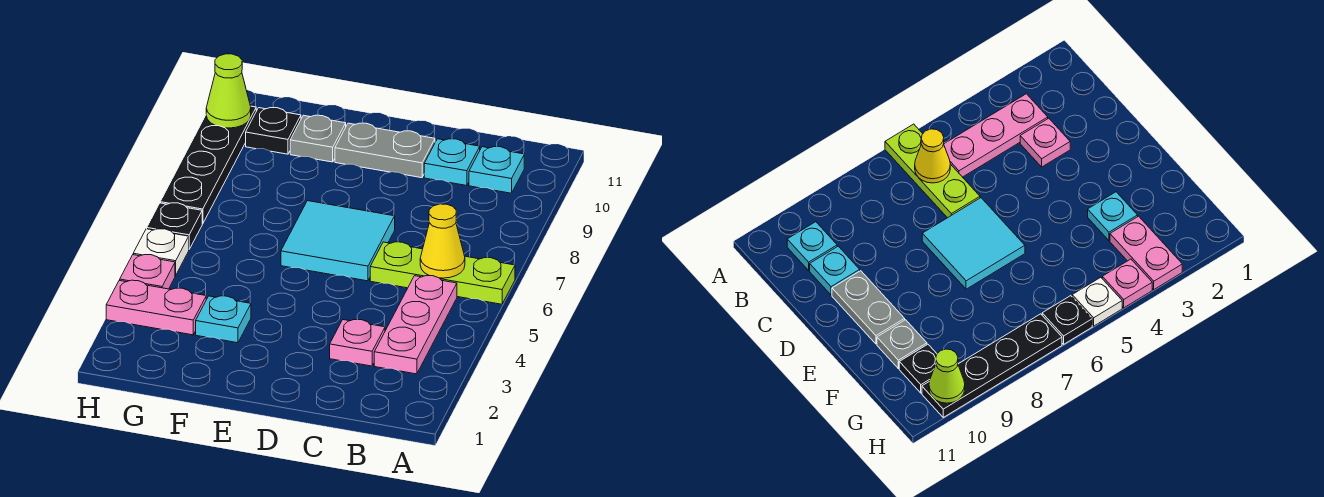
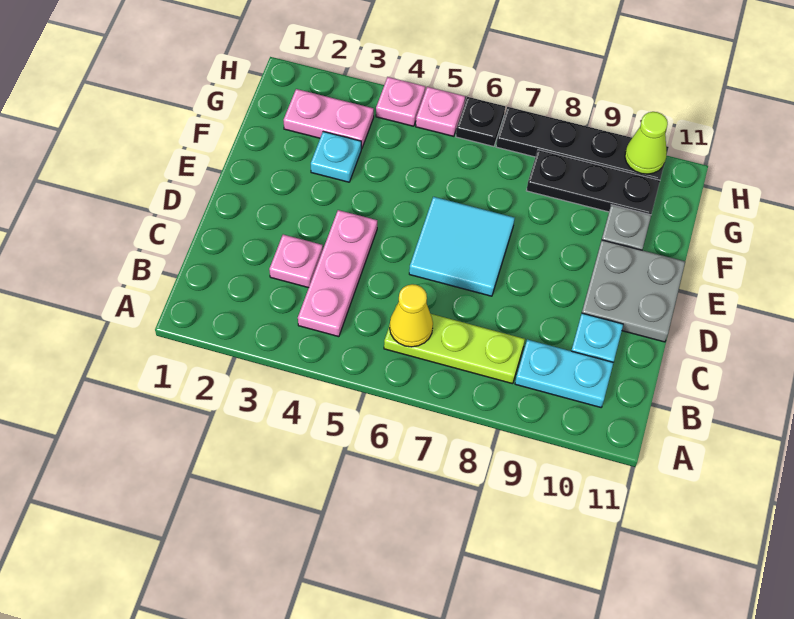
lime 1x3 plate [370,242,515,304] -> lime 1x3 plate turned to [384,305,525,384]
pink 1x3 plate [374,276,457,374] -> pink 1x3 plate turned to [298,210,377,337]
cyan 1x1 plate [469,147,524,193] -> cyan 1x2 plate [515,340,613,407]
grey 1x2 plate [335,123,435,178] -> grey 2x2 plate [582,240,685,342]
pink 1x2 plate [106,280,206,335] -> pink 1x2 plate turned to [284,89,374,149]
black 1x1 plate [246,108,301,154] -> black 1x3 plate [526,150,660,215]
white 1x1 plate [133,229,189,275] -> pink 1x1 plate [416,87,465,136]

